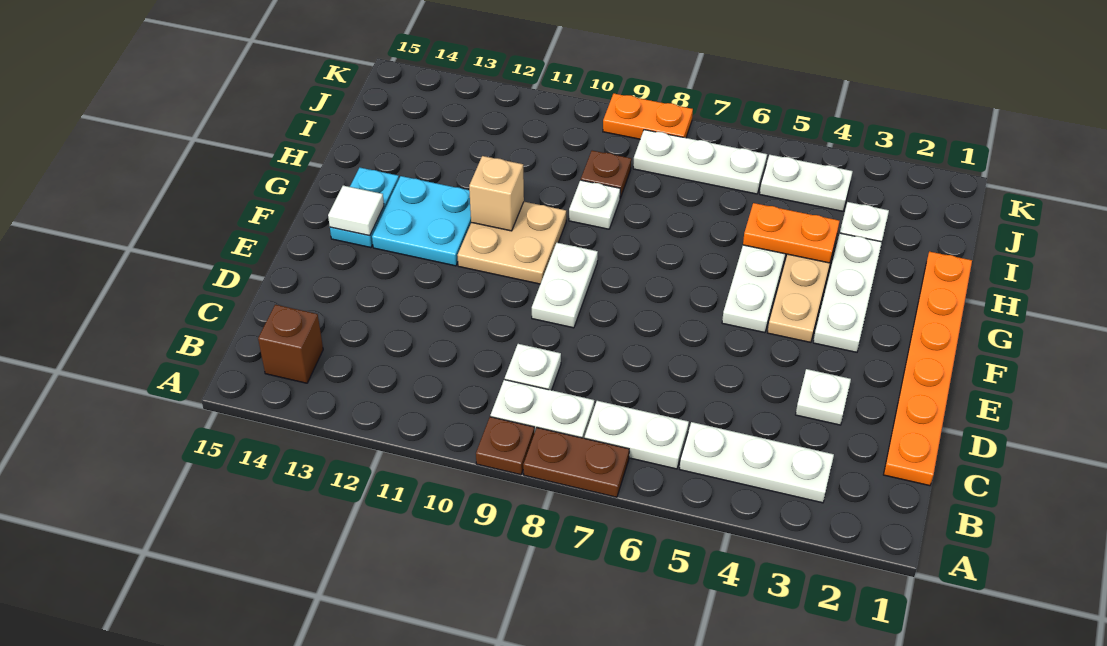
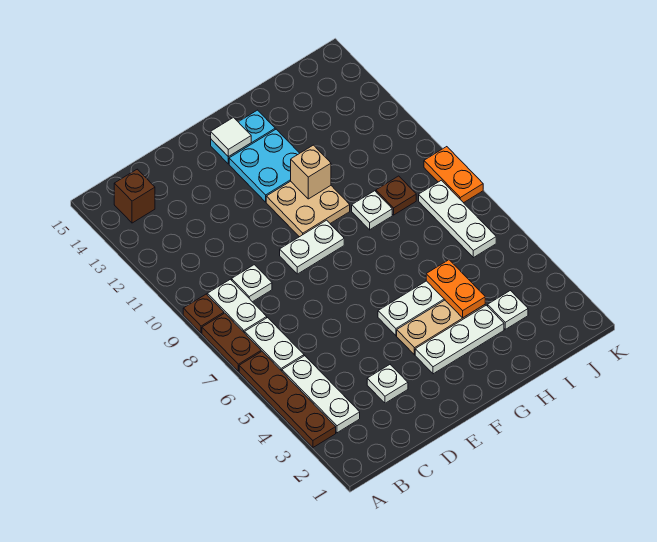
none -> brown 1x4 plate [239,351,336,448]
orange 1x6 plate [884,252,972,486] -> none
white 1x2 plate [760,155,853,211] -> none

